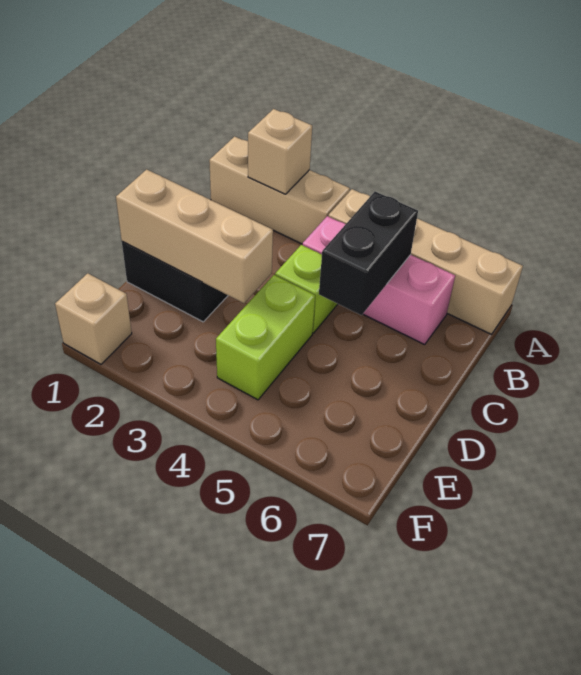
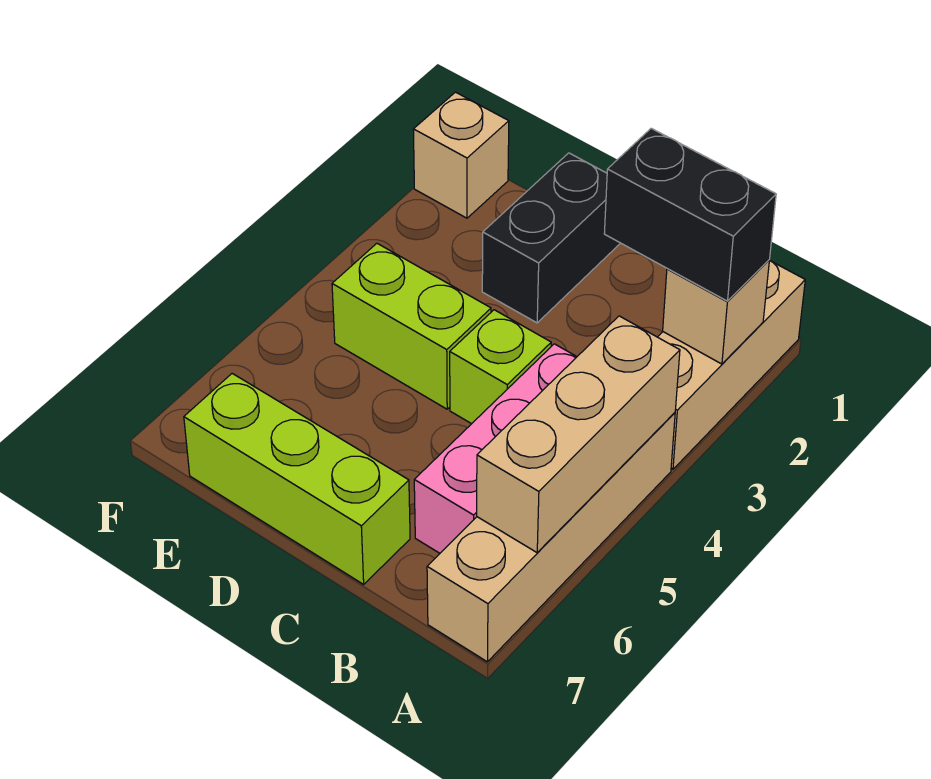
black 1x2 brick [319,192,418,315] -> black 1x2 brick moved to [604,128,776,301]
none -> lime 1x3 brick [184,374,410,584]
tan 1x3 brick [116,169,273,303] -> tan 1x3 brick moved to [477,316,680,553]

